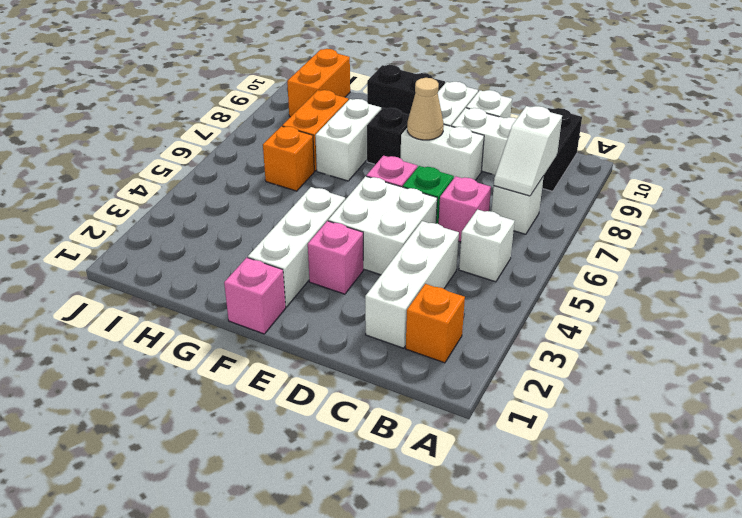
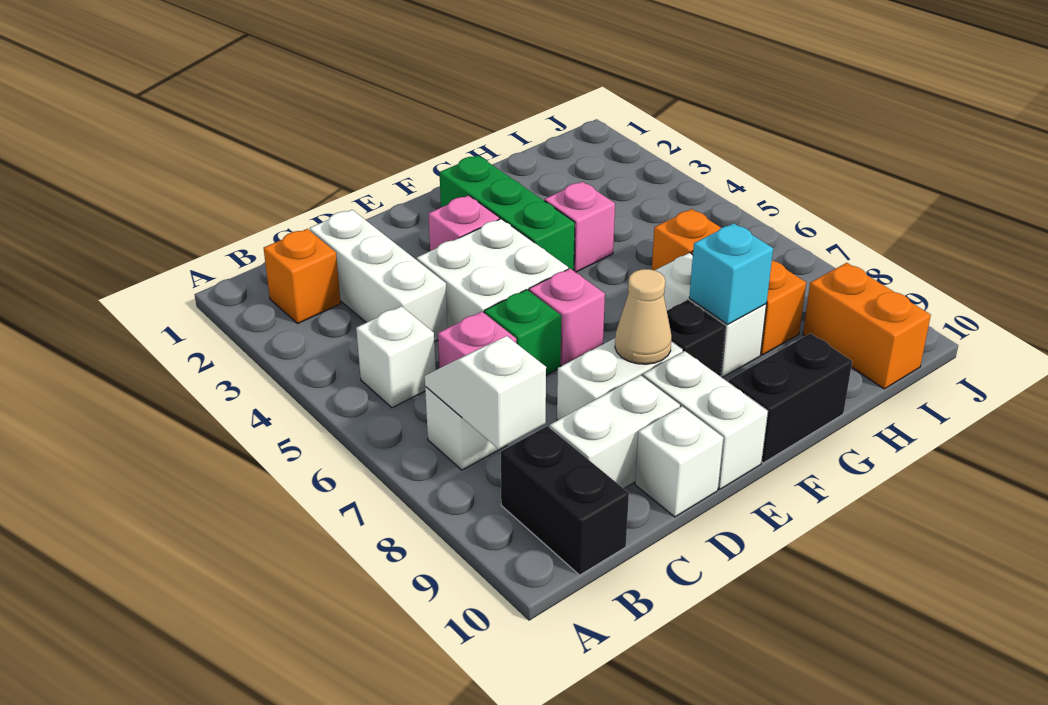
pink 1x1 brick [224,258,286,334] -> pink 1x1 brick moved to [544,182,615,272]
white 1x3 brick [248,187,345,307] -> green 1x3 brick [440,156,575,271]
none -> cyan 1x1 brick [689,223,773,324]

